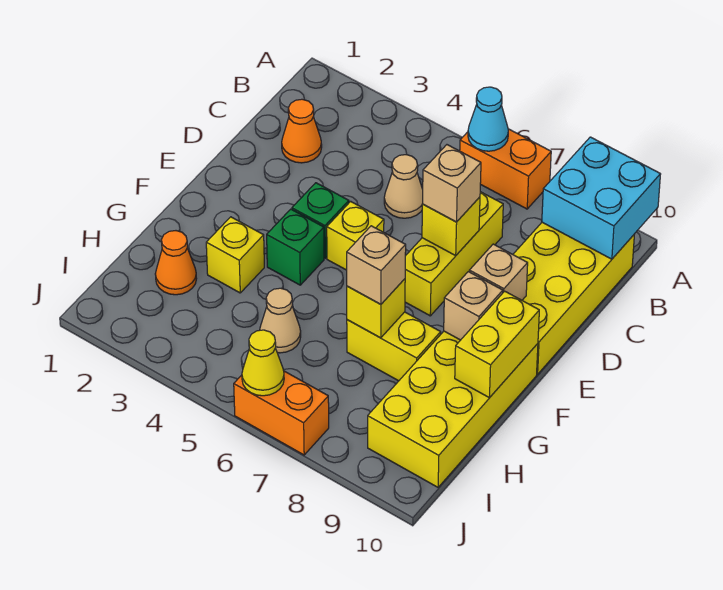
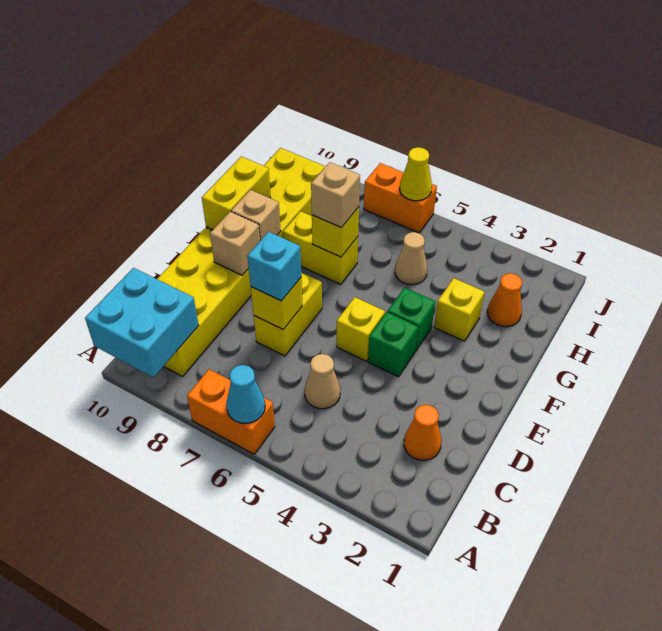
yellow 1x3 brick [405,192,503,316] -> yellow 1x2 brick [254,272,322,356]
tan 1x1 brick [423,145,481,222] -> cyan 1x1 brick [247,232,301,301]

